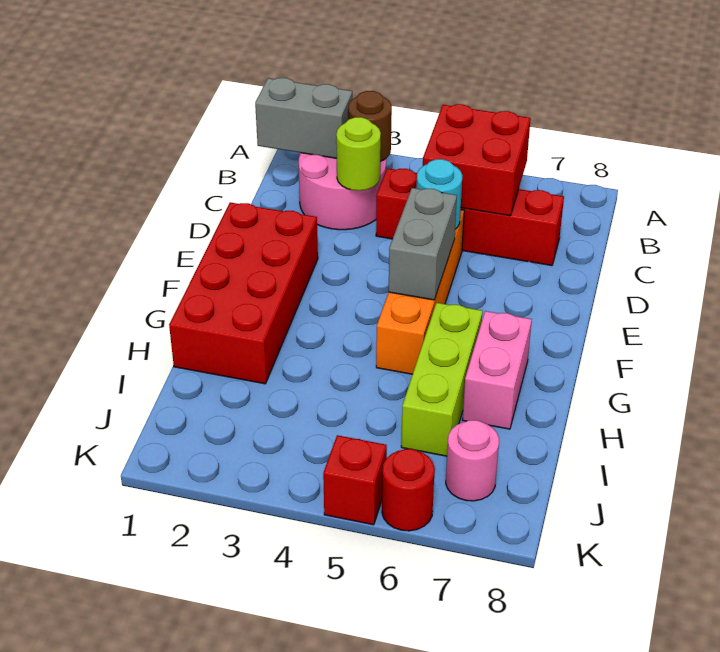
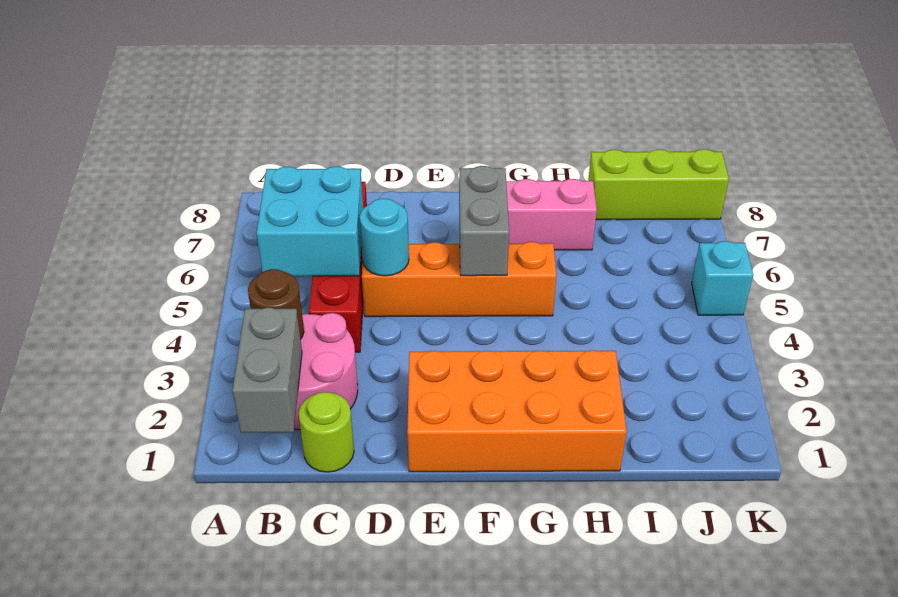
red 2x2 brick [423,104,531,216] -> cyan 2x2 brick [256,166,363,276]
lime 1x1 round brick [336,117,381,191] -> lime 1x1 round brick moved to [298,392,354,472]
red 2x4 brick [169,202,318,384] -> orange 2x4 brick [407,350,627,472]
grey 1x2 brick [389,188,457,300] -> grey 1x2 brick turned to [459,166,509,276]
lime 1x3 brick [401,303,483,456] -> lime 1x3 brick moved to [588,149,729,220]
pink 1x1 round brick [446,420,499,501] -> none
red 1x1 brick [323,435,387,525] -> cyan 1x1 brick [692,241,753,315]
red 1x1 round brick [382,449,435,531] -> none

